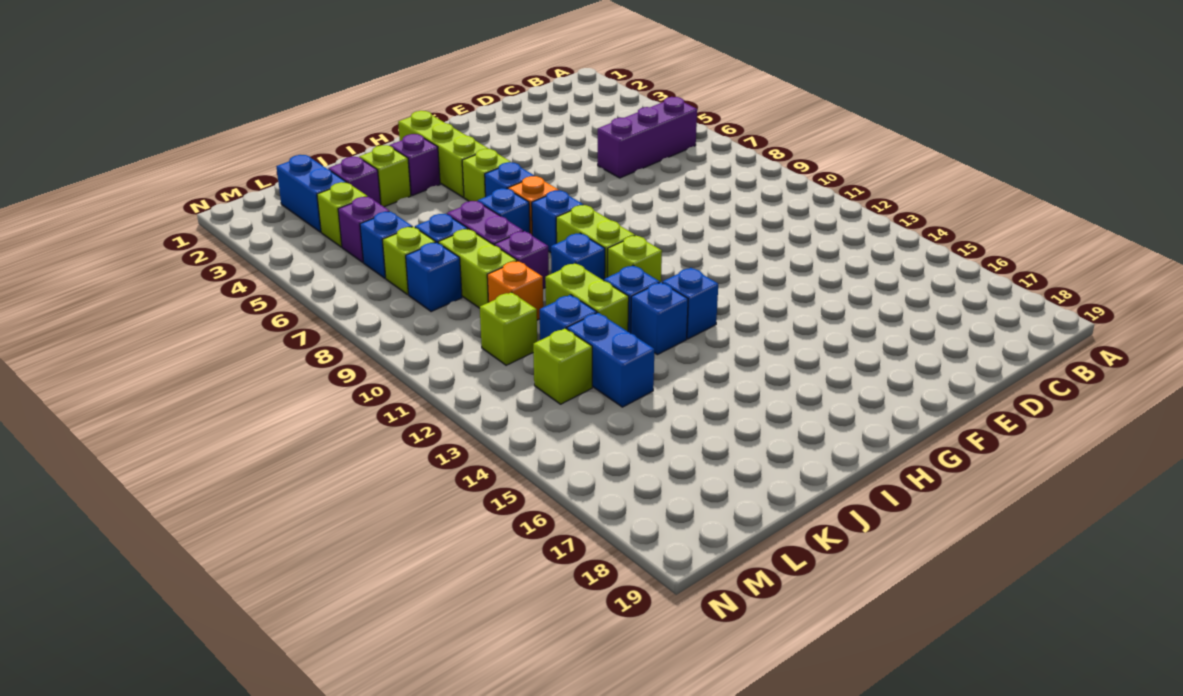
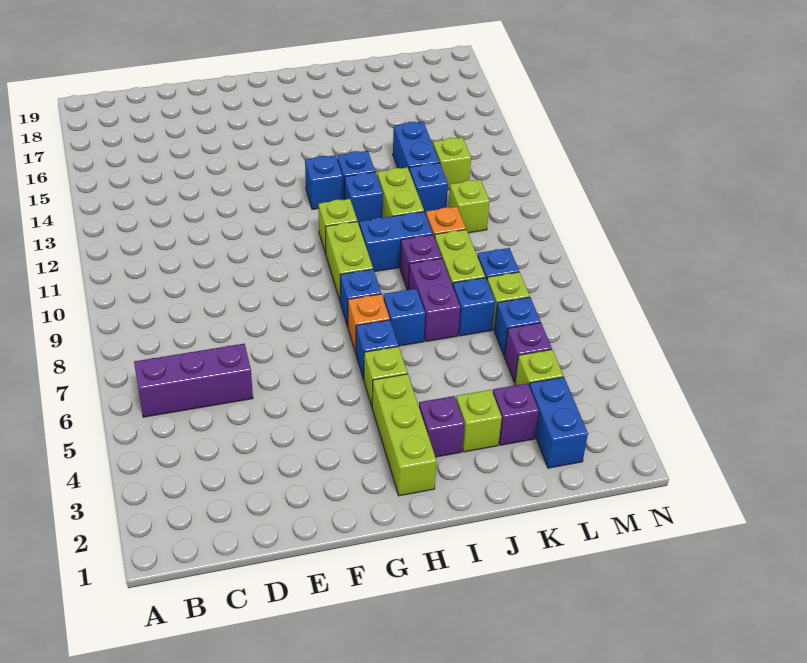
blue 1x1 brick [551,233,605,280] -> blue 1x2 brick [359,212,433,272]

